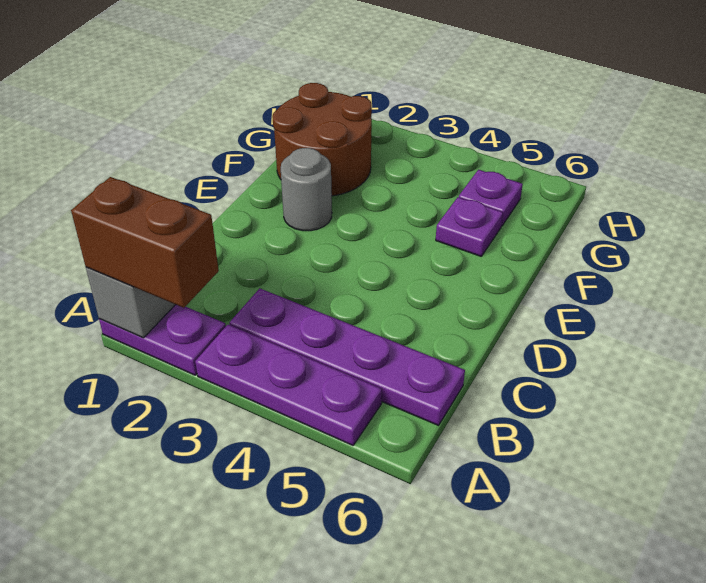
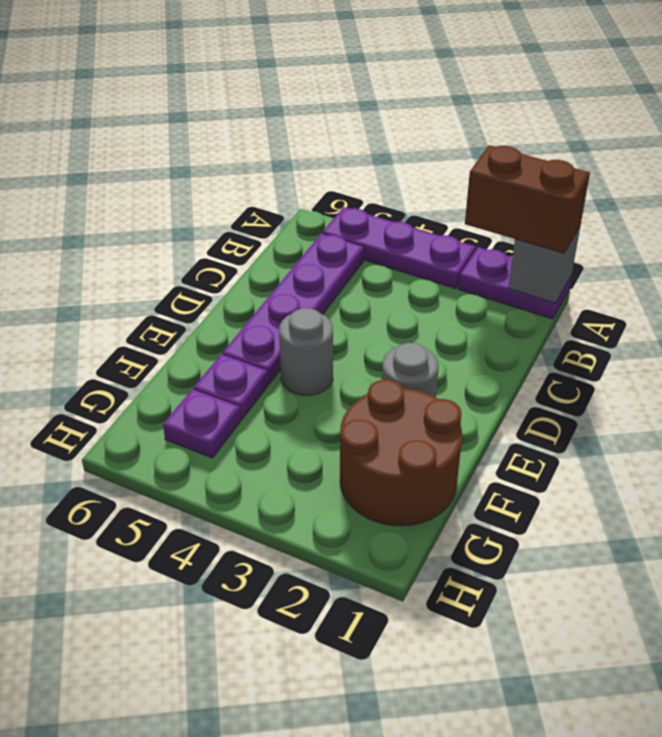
purple 1x4 plate [230,288,465,425] -> purple 1x4 plate turned to [223,233,364,384]
none -> grey 1x1 round brick [279,308,333,395]

